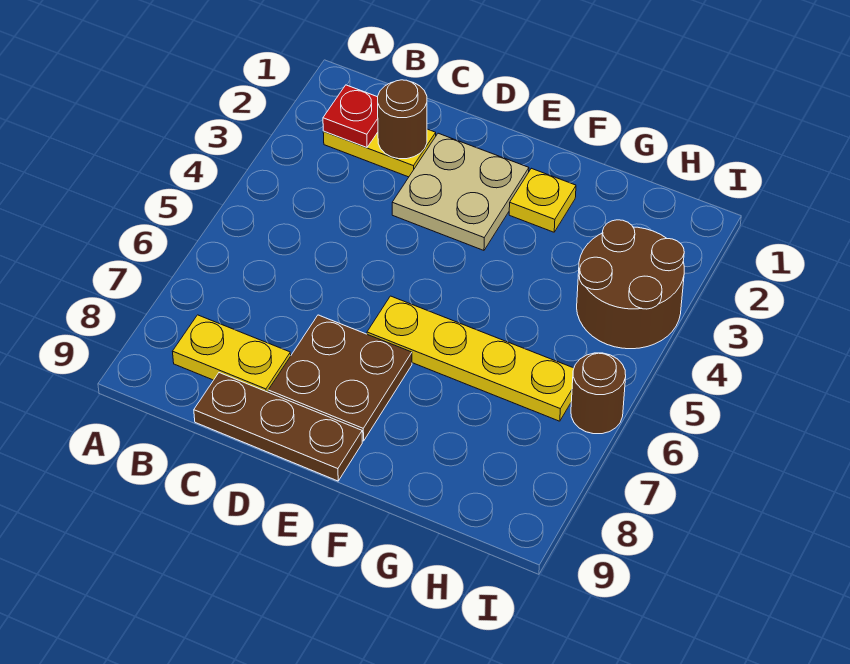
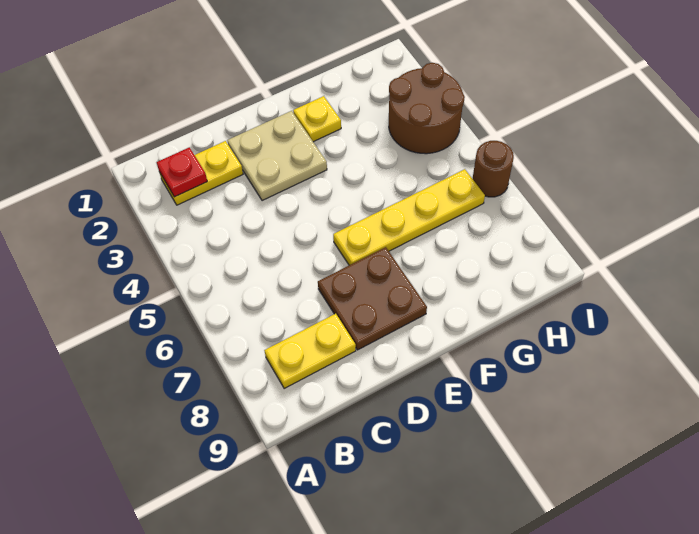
brown 1x1 round brick [378,80,427,159] -> none
brown 1x3 plate [194,373,362,481] -> none

